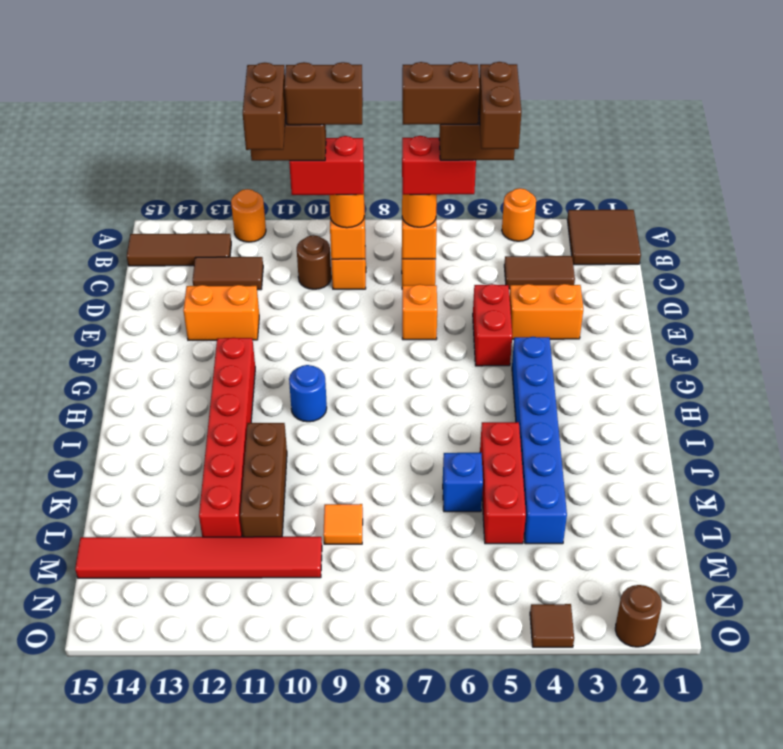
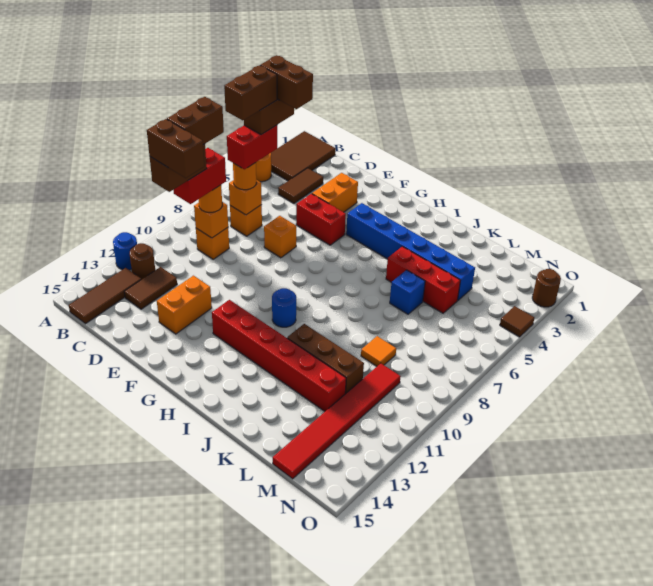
brown 2x2 tile [567,210,641,265] -> brown 2x3 tile [271,131,336,181]
orange 1x1 round brick [231,189,266,242] -> blue 1x1 round brick [113,232,137,270]
brown 1x1 round brick [297,235,331,289] -> brown 1x1 round brick moved to [129,243,155,279]

